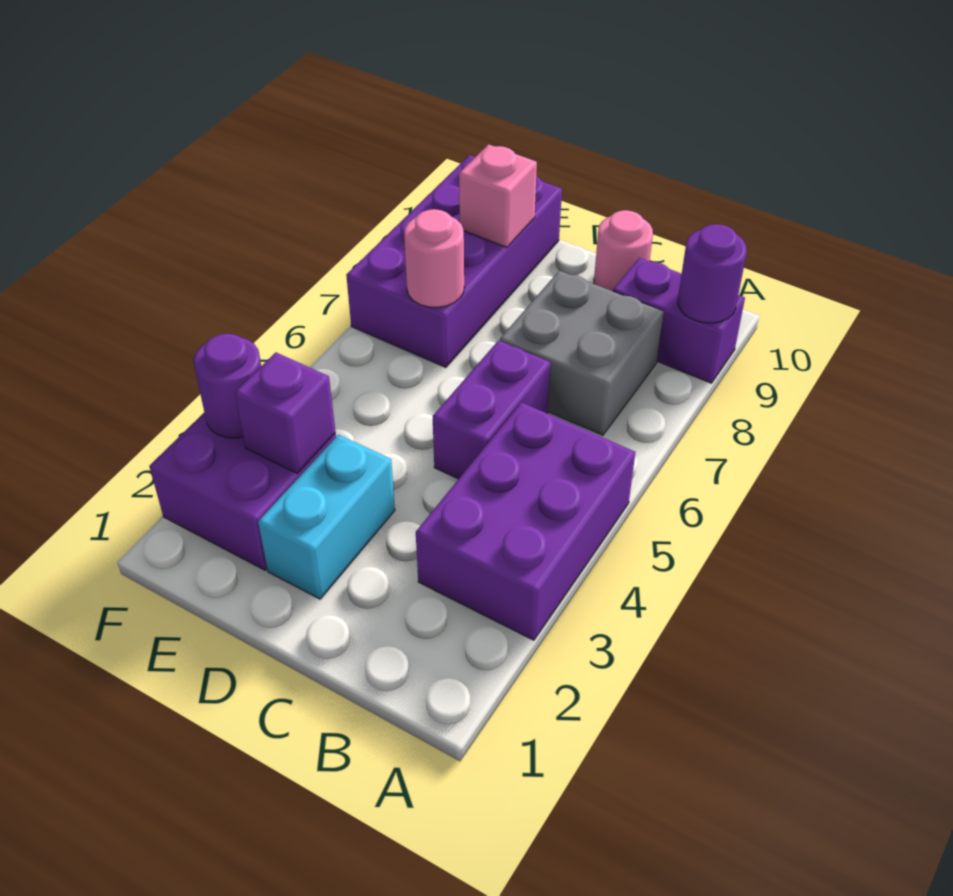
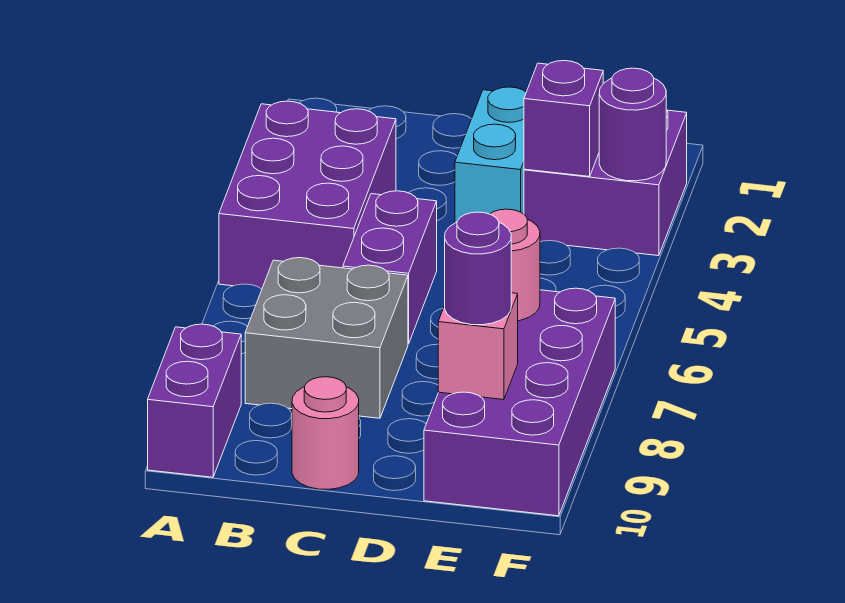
purple 1x2 brick [613,258,745,383] -> purple 1x2 brick turned to [148,324,241,477]
purple 1x1 round brick [678,224,747,323] -> purple 1x1 round brick moved to [445,212,511,325]

